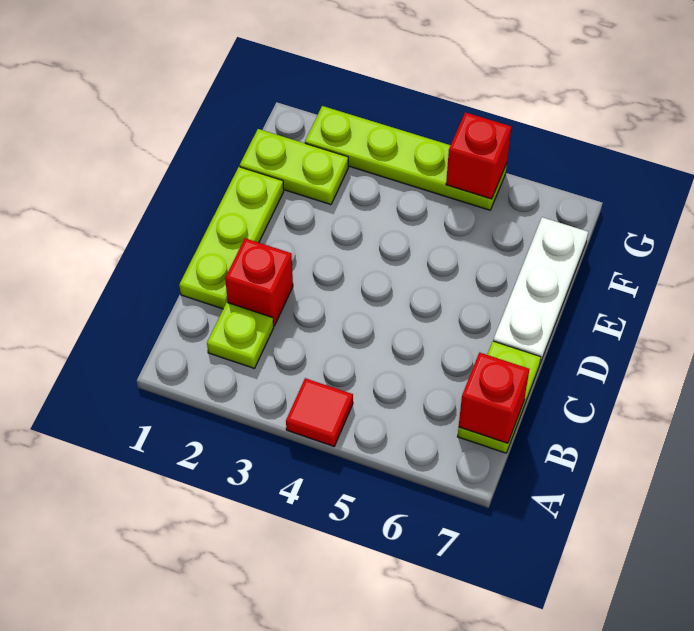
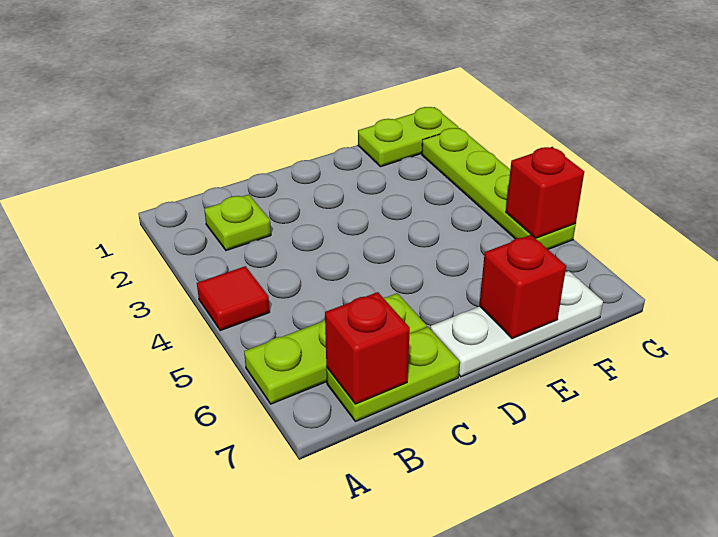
lime 1x3 plate [179,167,284,309] -> lime 1x3 plate moved to [244,293,427,404]
red 1x1 brick [225,238,293,326] -> red 1x1 brick moved to [479,235,566,339]
lime 1x2 plate [240,129,348,205] -> lime 1x2 plate turned to [358,107,458,167]

